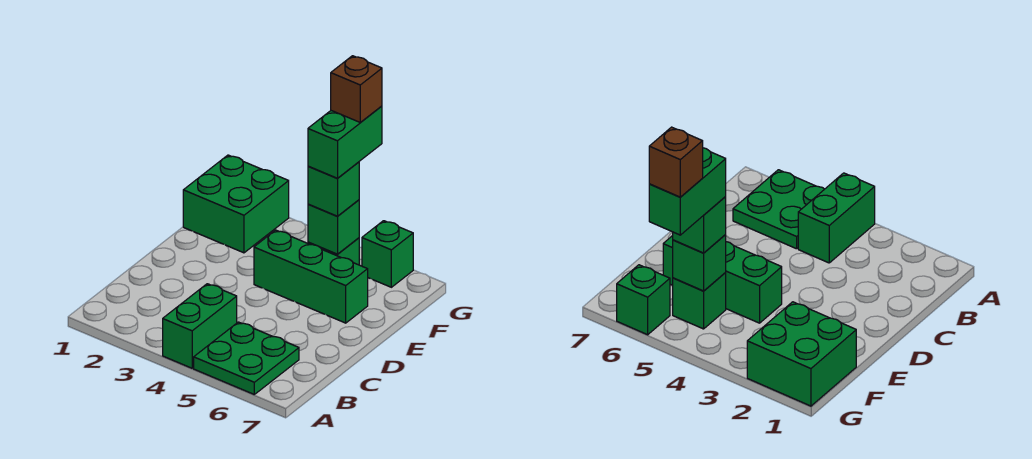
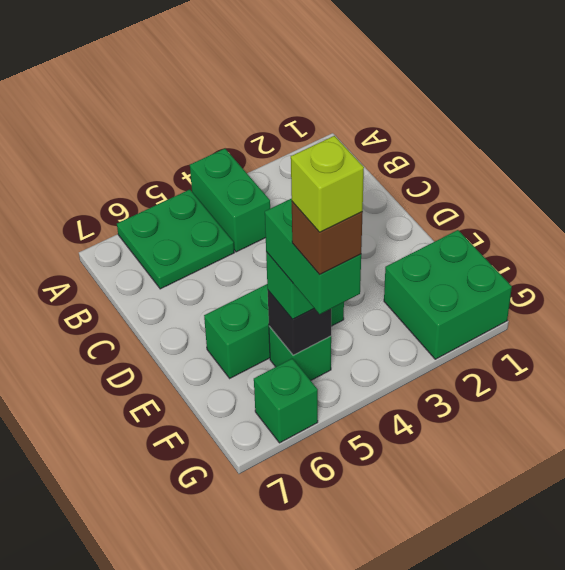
green 1x1 brick [308,200,359,254] -> black 1x1 brick [268,291,331,355]
none -> lime 1x1 brick [291,136,364,232]

